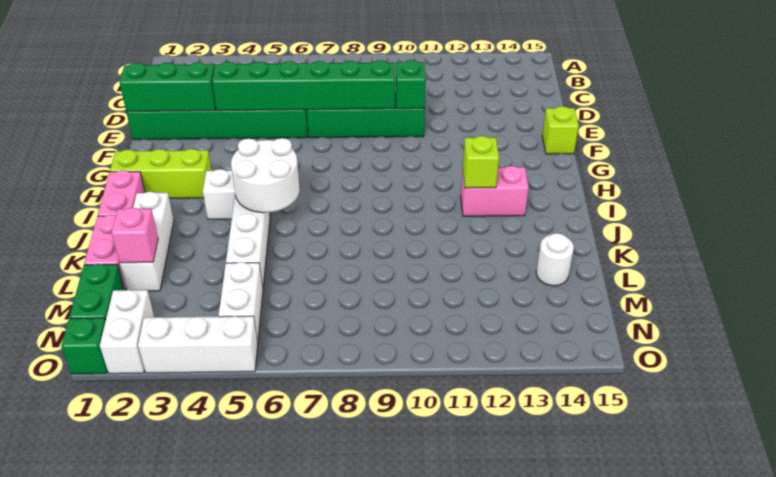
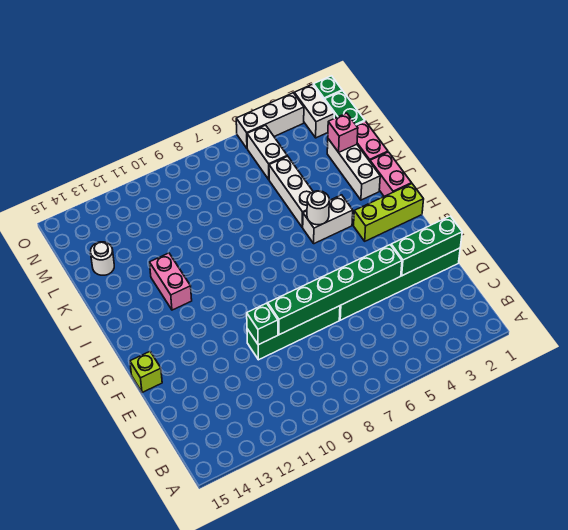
white 2x2 round brick [231,138,300,213] -> white 1x1 round brick [307,191,329,225]
pink 1x2 brick [461,166,529,216] -> pink 1x2 brick turned to [150,253,192,310]
lime 1x1 brick [463,136,499,188] -> none

